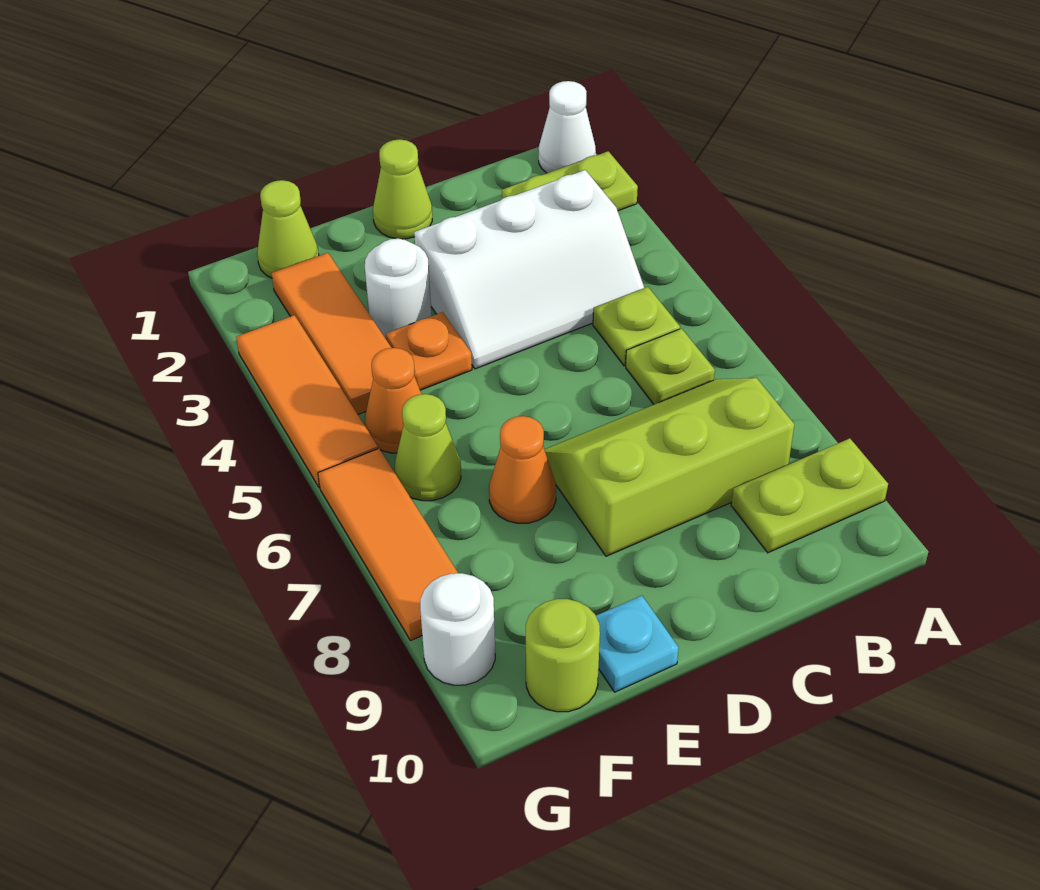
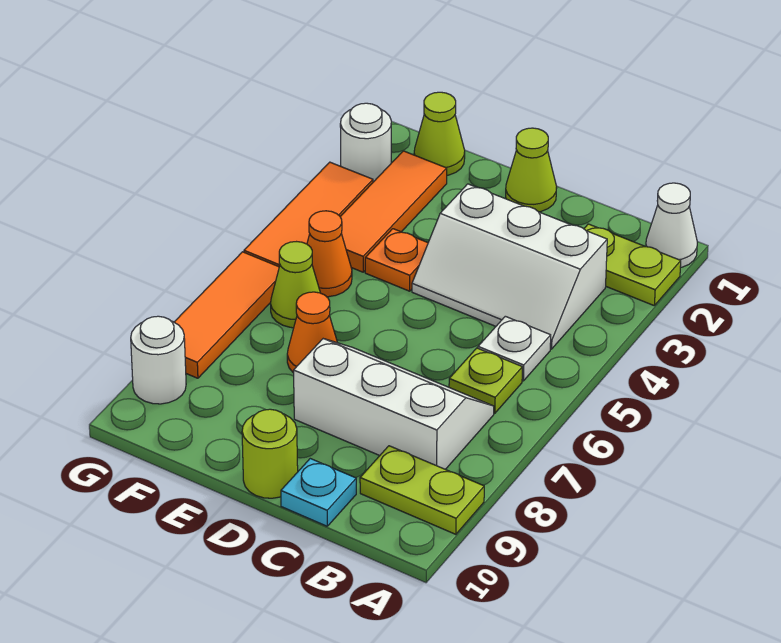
lime 1x1 plate [593,287,680,366] -> white 1x1 plate [478,316,551,381]
lime 2x3 slope [544,378,794,556] -> white 2x3 slope [294,339,494,469]
white 1x1 round brick [365,239,431,339] -> white 1x1 round brick moved to [340,103,391,182]
cyan 1x1 plate [596,596,679,692] -> cyan 1x1 plate moved to [281,459,356,526]
lime 1x1 round brick [526,599,600,712] -> lime 1x1 round brick moved to [242,409,298,498]

